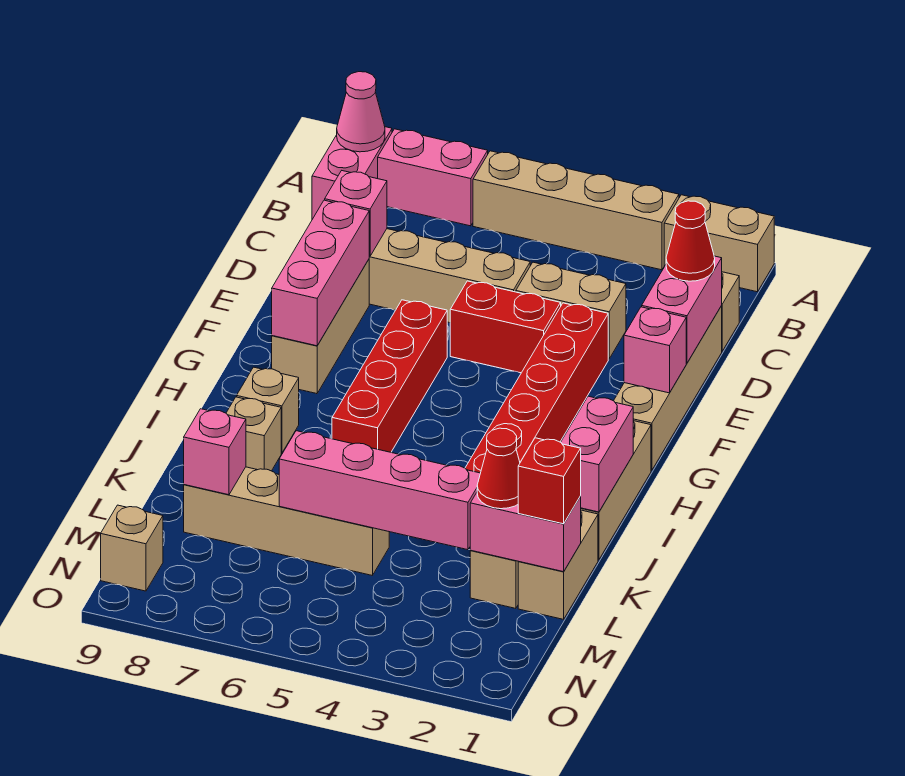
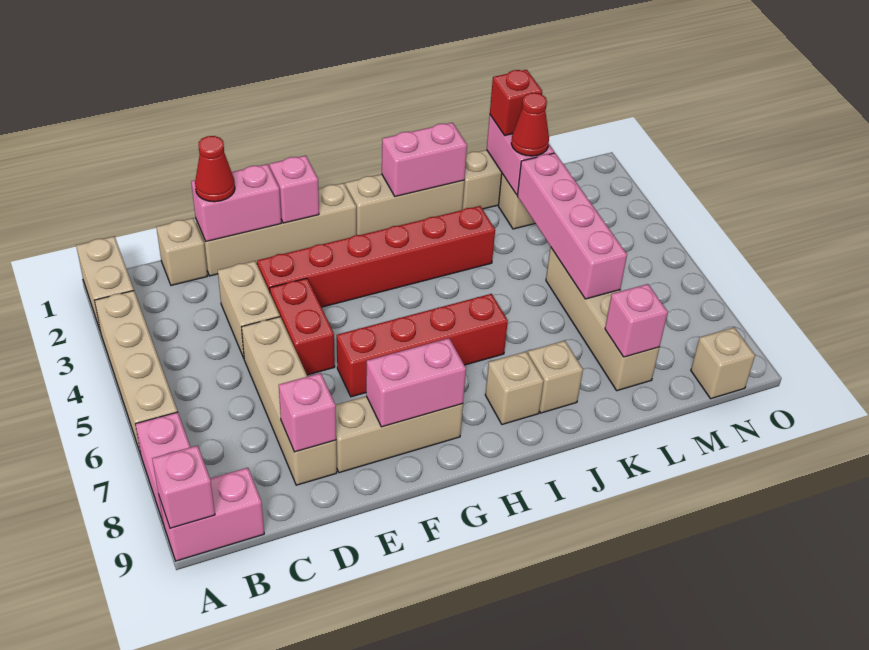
pink 1x1 cone [337,72,385,152] -> pink 1x1 brick [152,445,215,528]
pink 1x3 brick [272,200,369,346] -> pink 1x2 brick [366,338,466,427]

